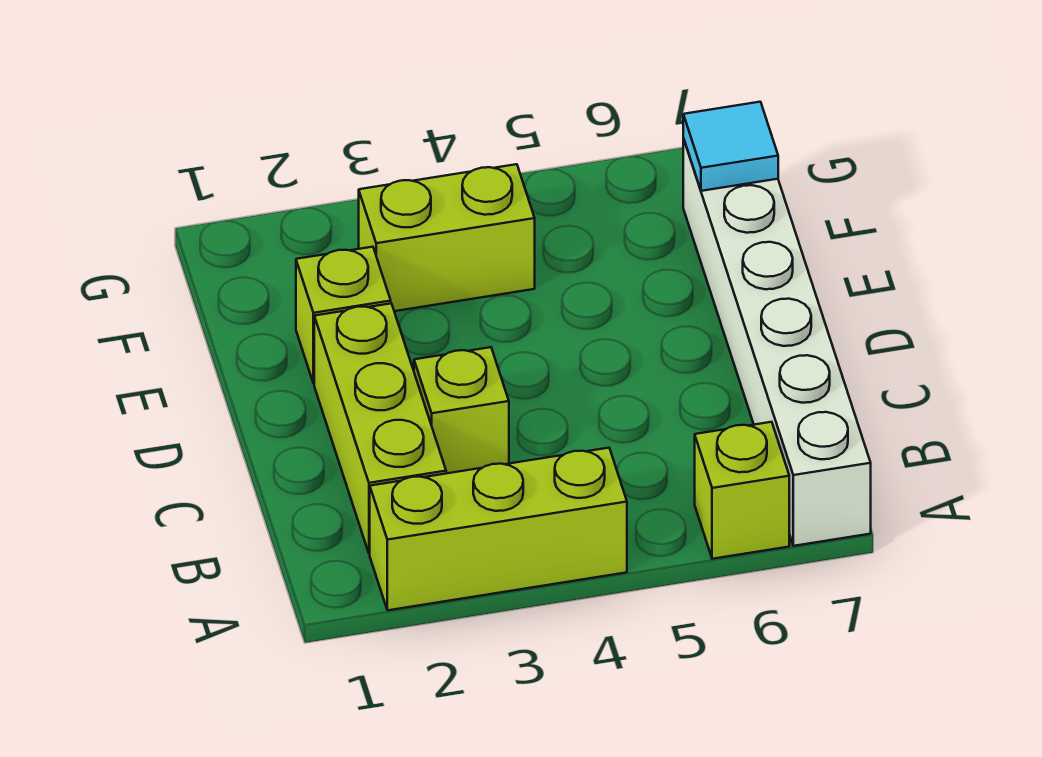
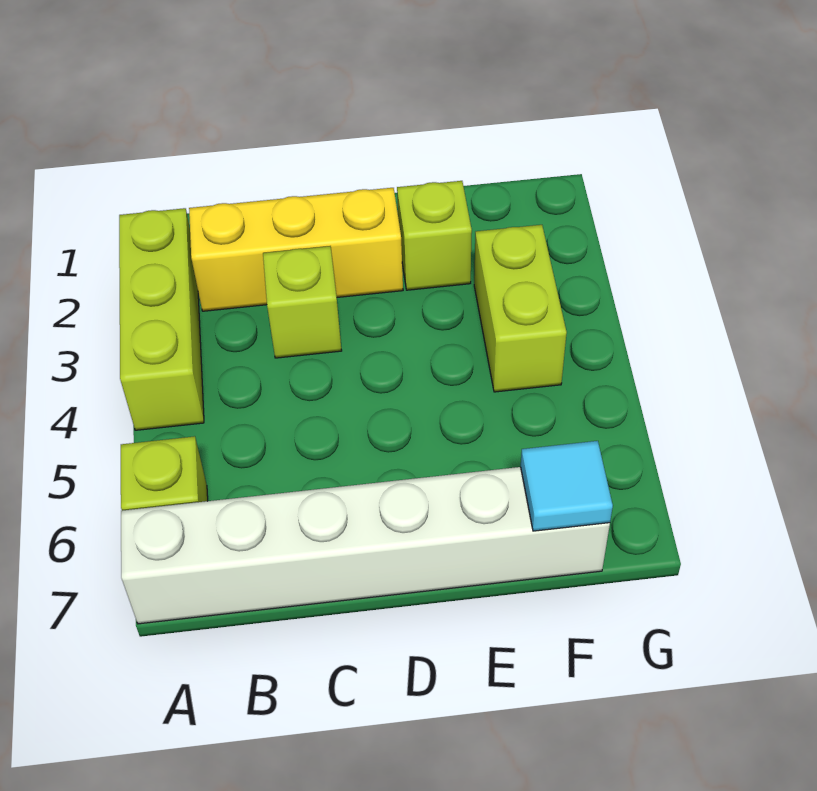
lime 1x3 brick [314,304,446,554] -> yellow 1x3 brick [189,188,403,311]

